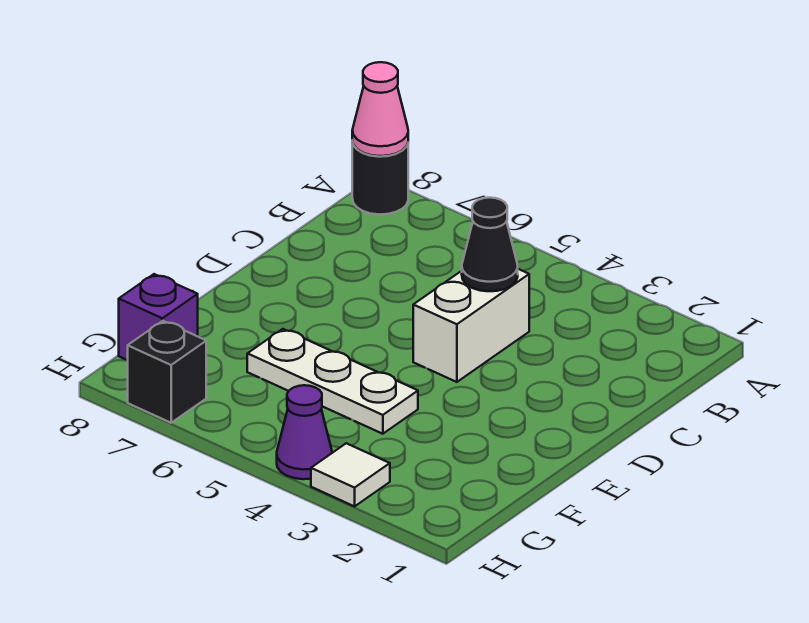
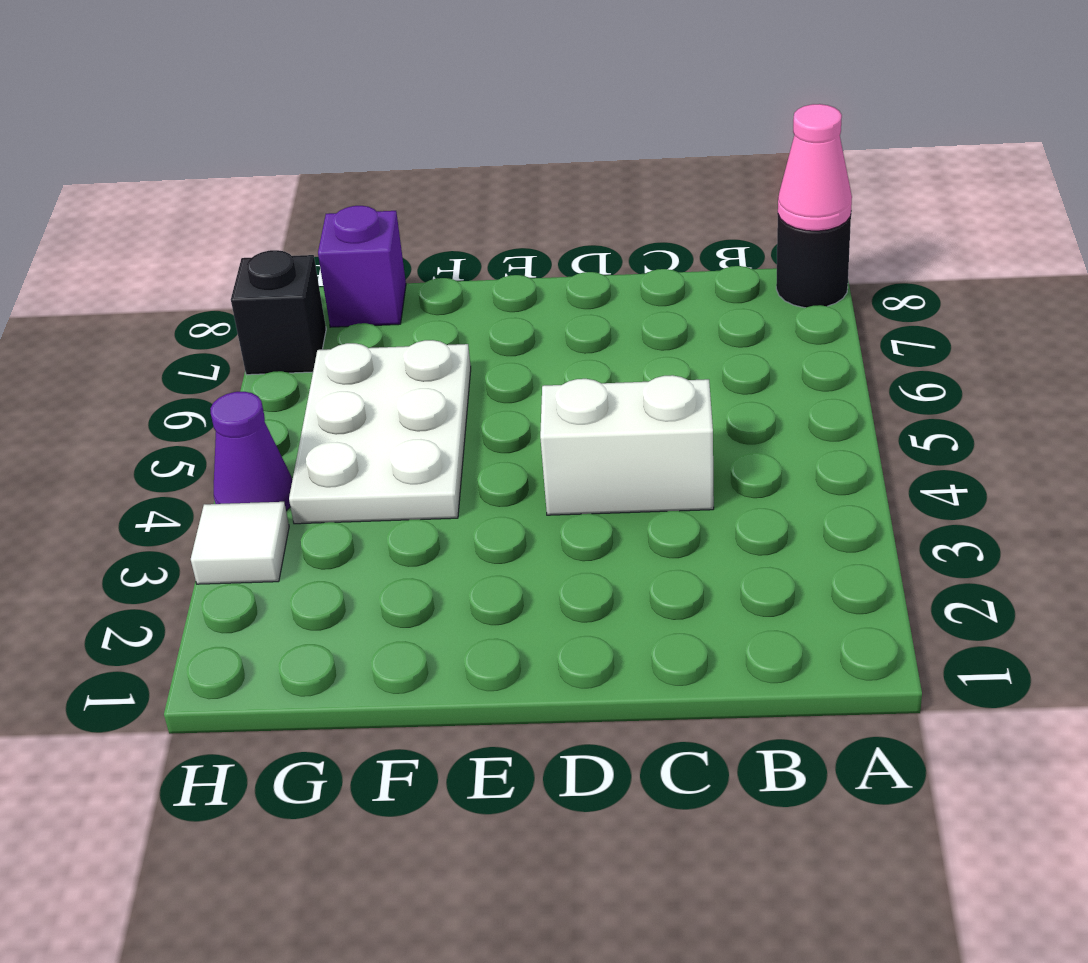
black 1x1 cone [462,198,518,291] -> none
white 1x3 plate [247,329,418,434] -> white 2x3 plate [289,340,471,524]

